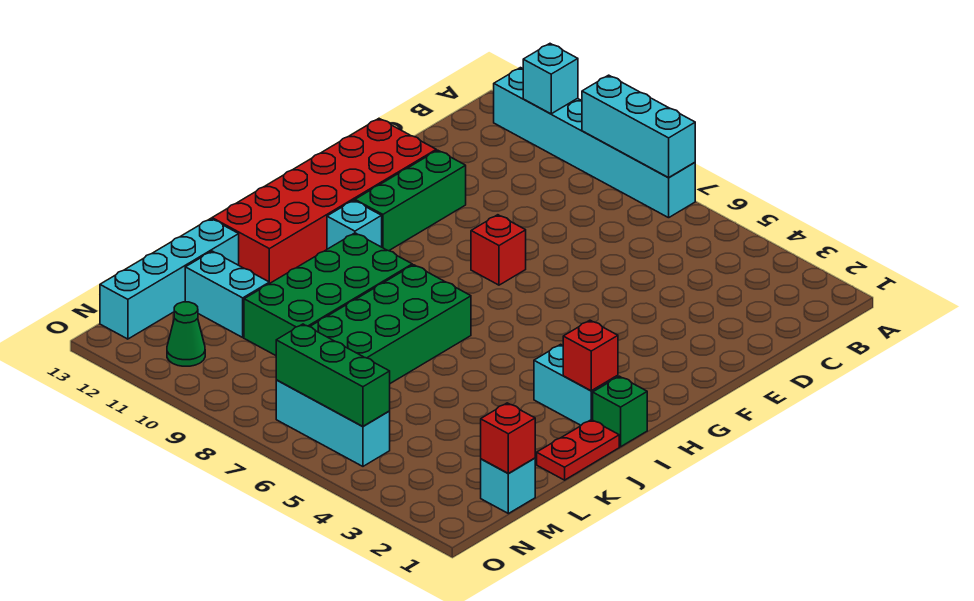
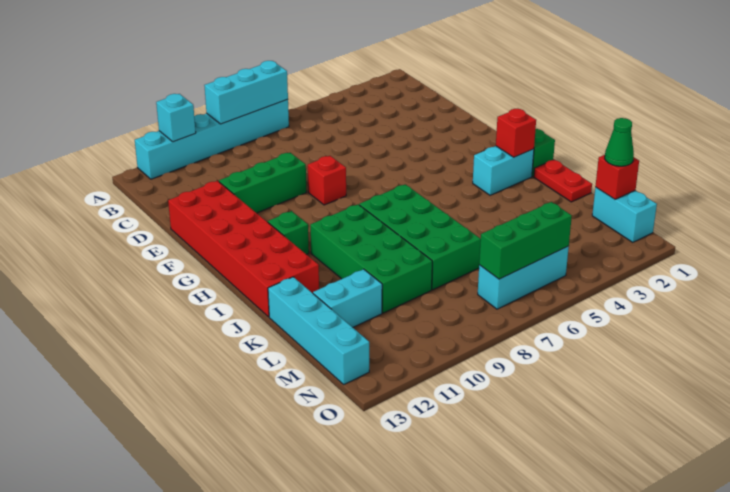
green 1x3 brick [355,150,466,251] -> green 1x3 brick turned to [219,153,306,213]
cyan 1x1 brick [327,200,382,249] -> green 1x1 brick [268,211,309,255]
cyan 1x1 brick [481,458,535,514] -> cyan 1x2 brick [592,187,657,242]
green 1x1 cone [167,302,205,366] -> green 1x1 cone moved to [605,118,634,166]

